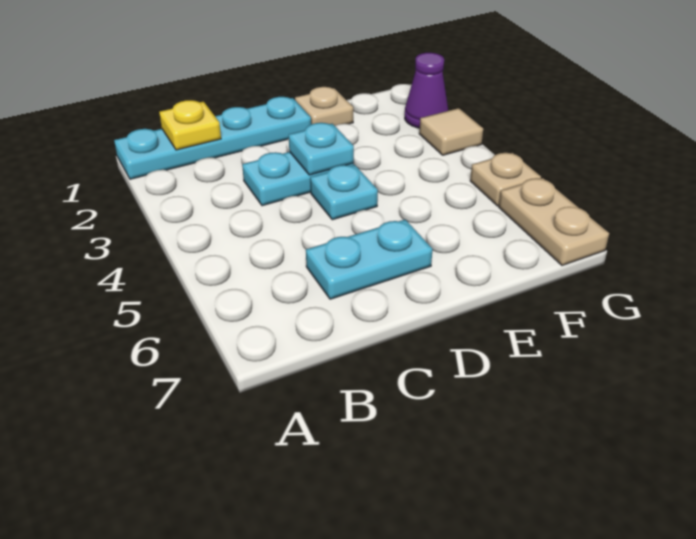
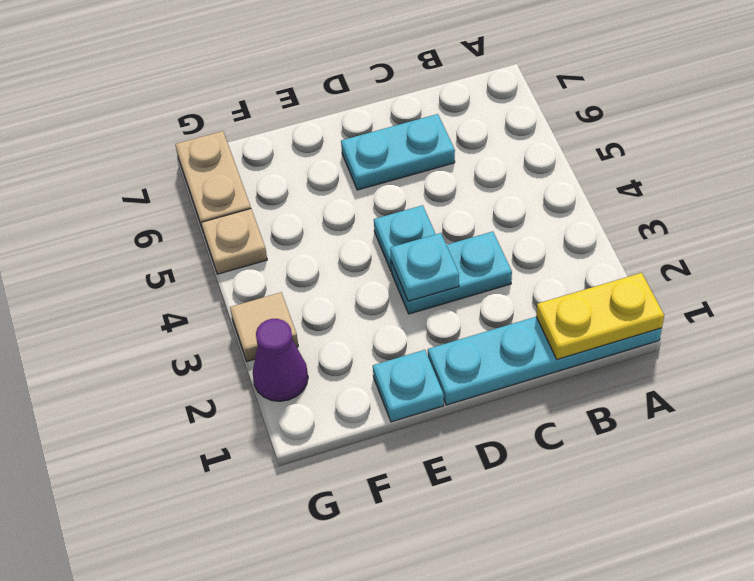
yellow 1x1 plate [159,100,221,150] -> yellow 1x2 plate [536,273,664,360]
tan 1x1 plate [295,87,353,126] -> cyan 1x1 plate [373,350,444,422]

